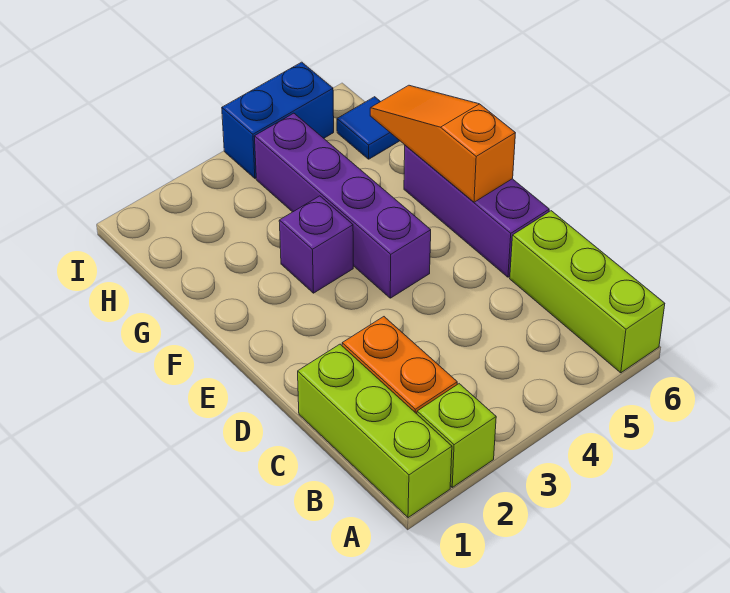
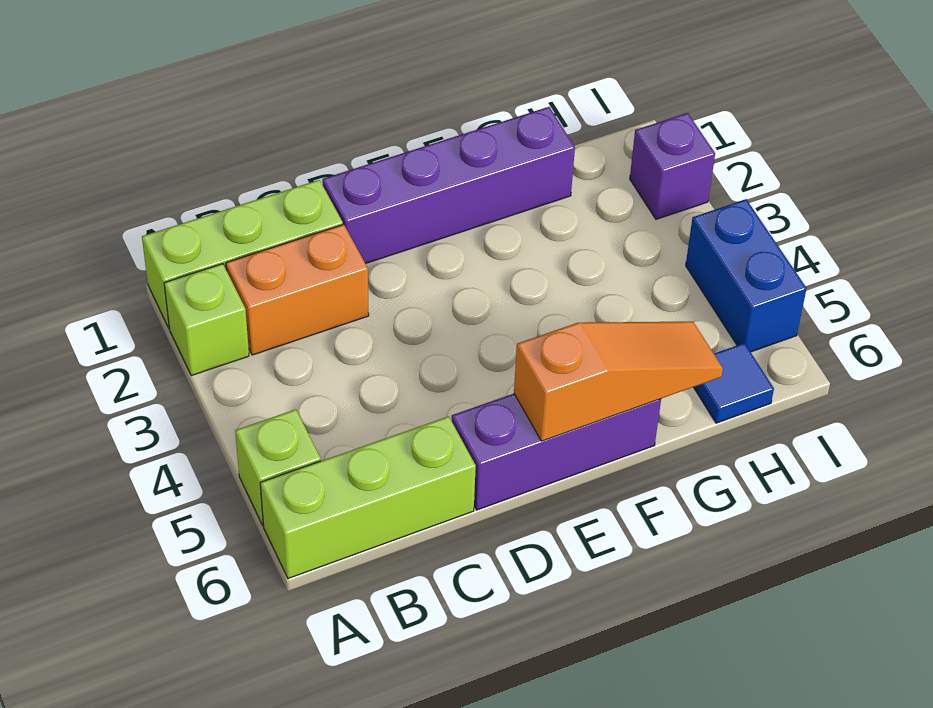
none -> lime 1x1 brick [235,409,321,525]
purple 1x4 brick [254,113,431,298] -> purple 1x4 brick moved to [322,107,575,264]
purple 1x1 brick [279,196,353,293] -> purple 1x1 brick moved to [630,113,715,219]

